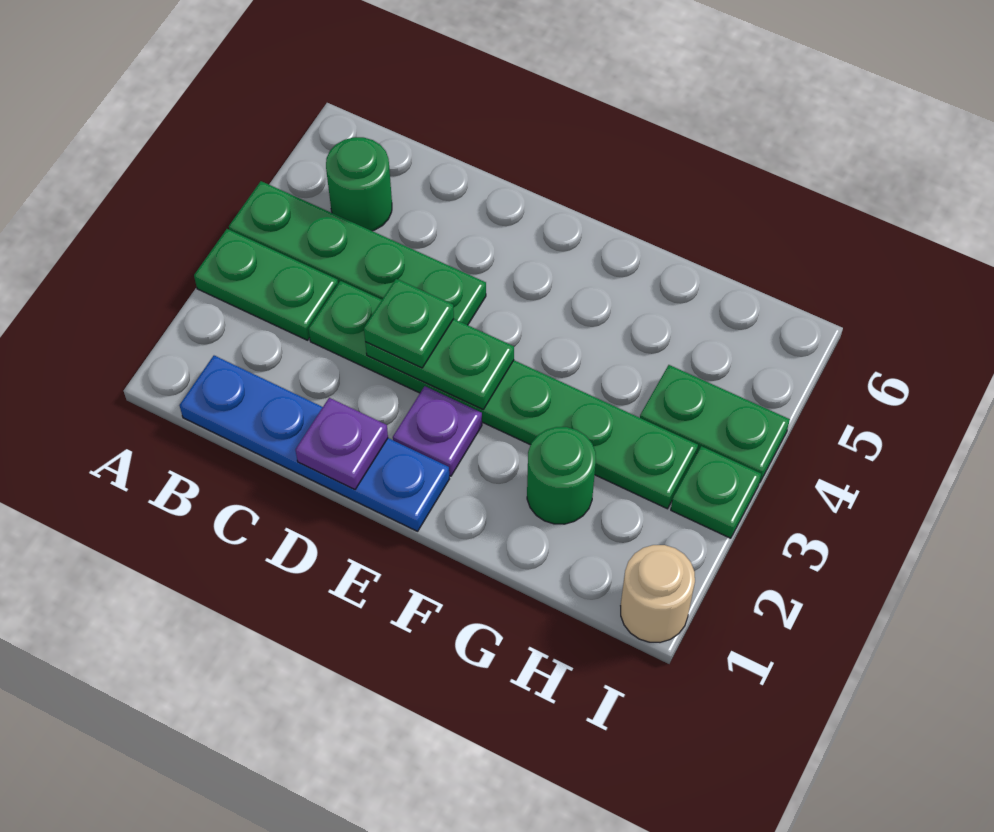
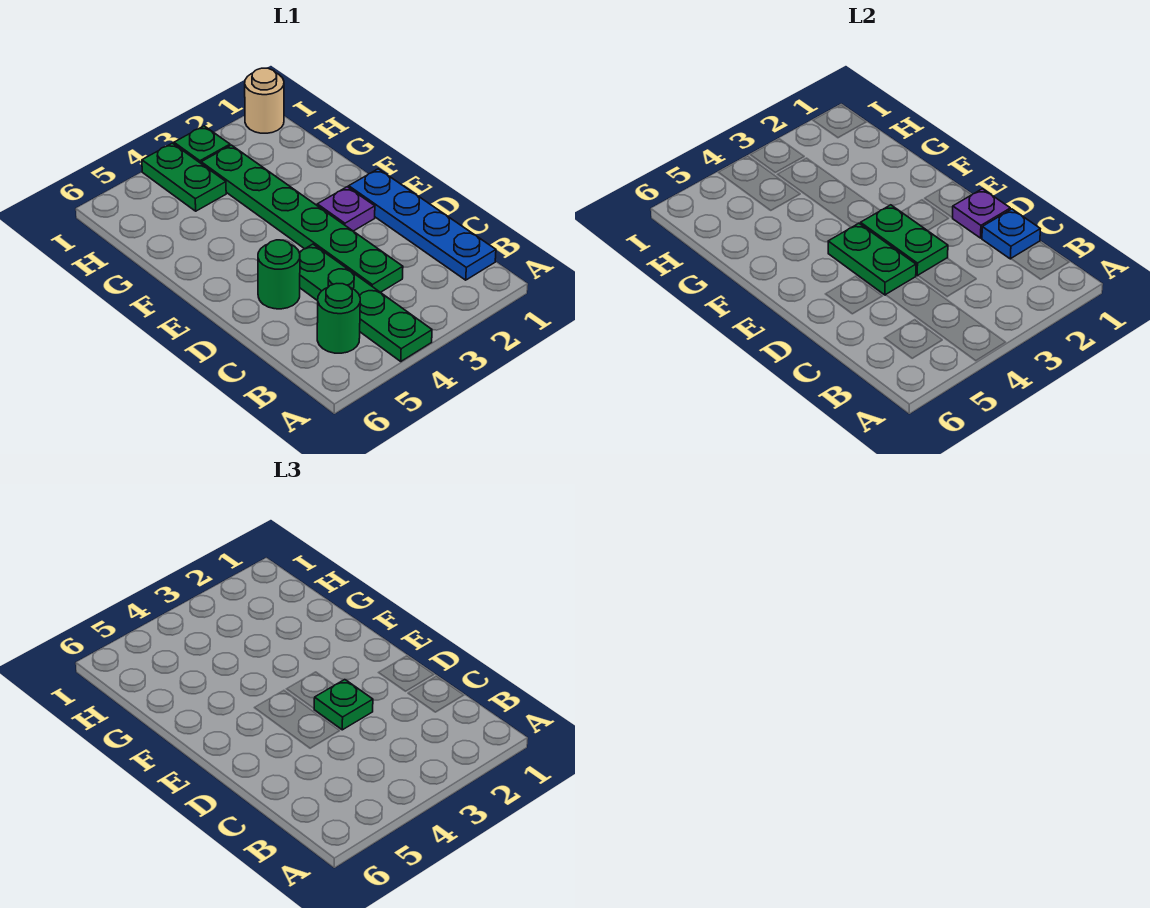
green 1x2 plate [194,229,338,340] -> green 1x2 plate moved to [828,223,916,295]
none -> blue 1x1 plate [982,209,1040,259]
green 1x1 round brick [527,427,596,524] -> green 1x1 round brick moved to [258,240,300,309]

